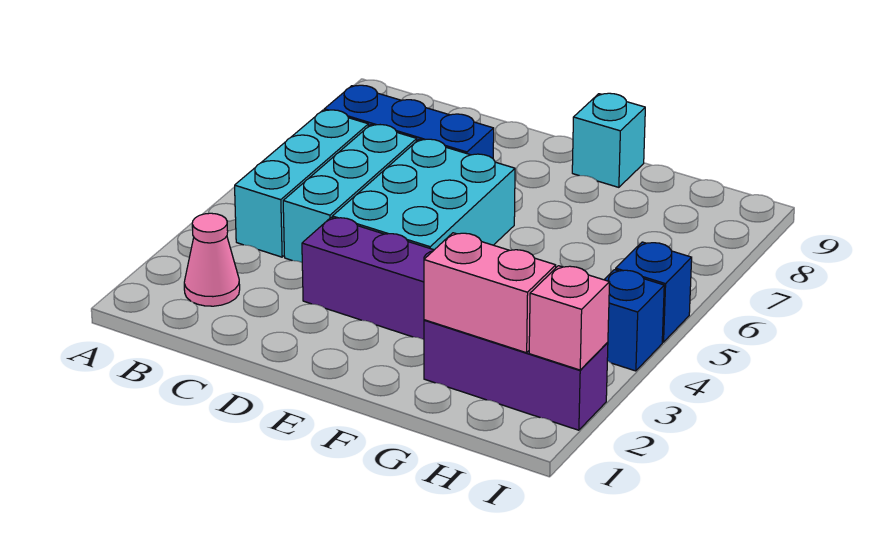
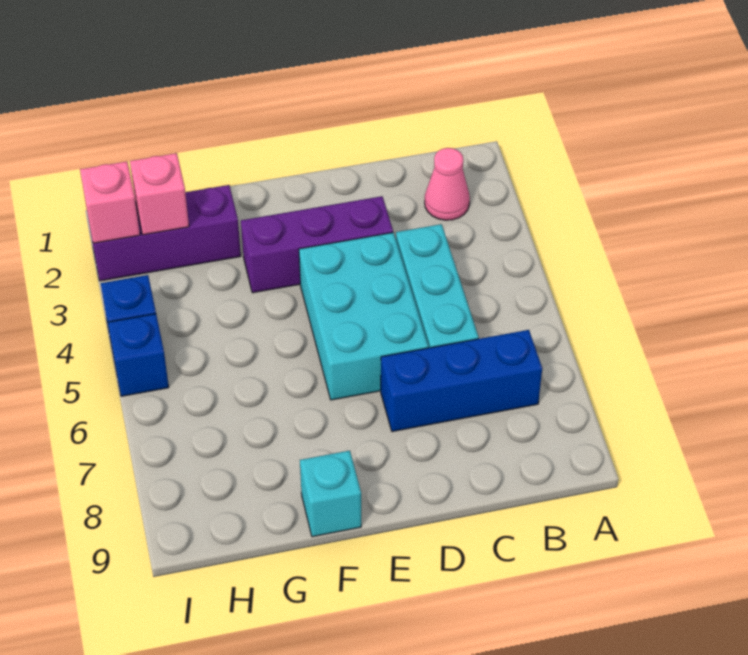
cyan 1x3 brick [235,110,369,257] -> none
pink 1x2 brick [424,233,556,353] -> pink 1x1 brick [130,153,189,235]

